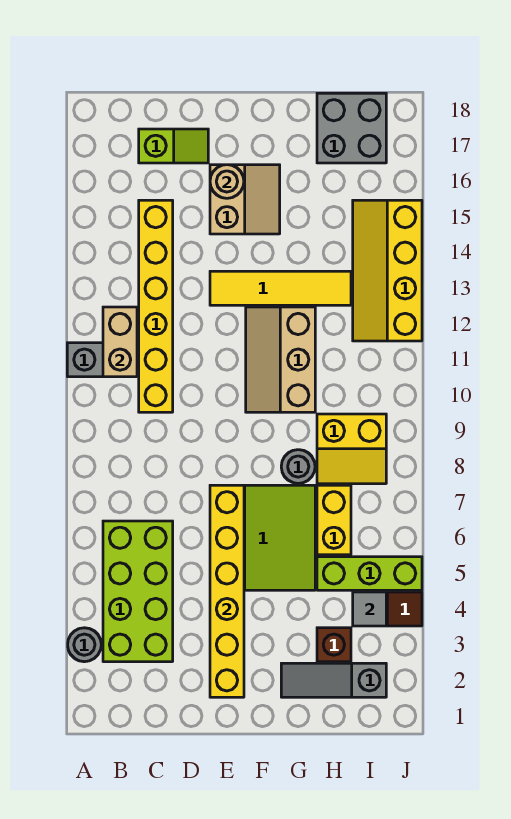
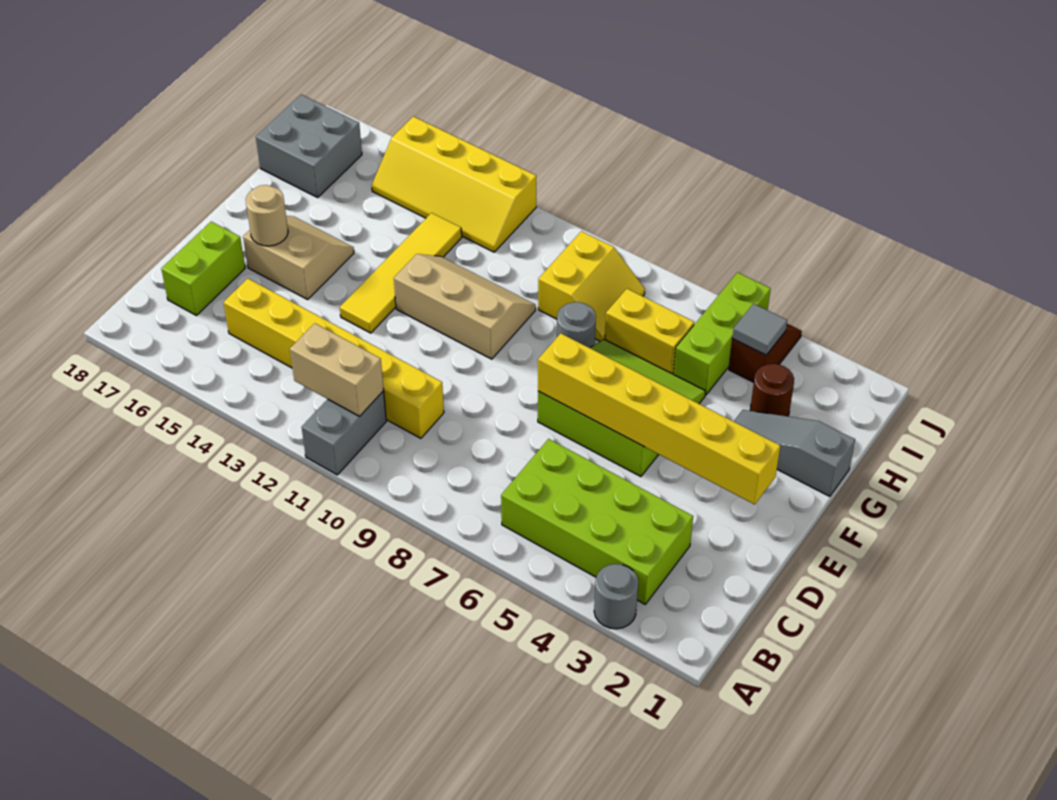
lime 1x2 slope [139,129,208,163] -> lime 1x2 brick [161,222,245,315]
tan 2x3 slope [246,307,315,412] -> tan 2x3 slope turned to [394,254,536,359]
grey 1x3 slope [281,663,386,697] -> grey 1x3 slope turned to [734,410,855,496]
brown 1x1 brick [317,628,351,662] -> brown 1x1 round brick [750,364,794,416]

